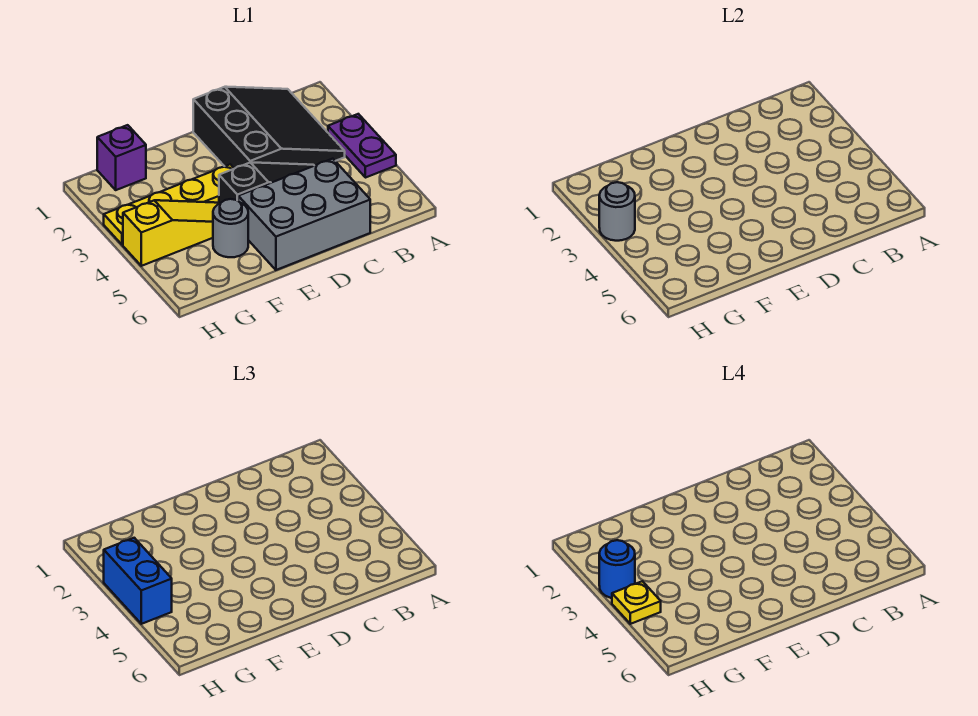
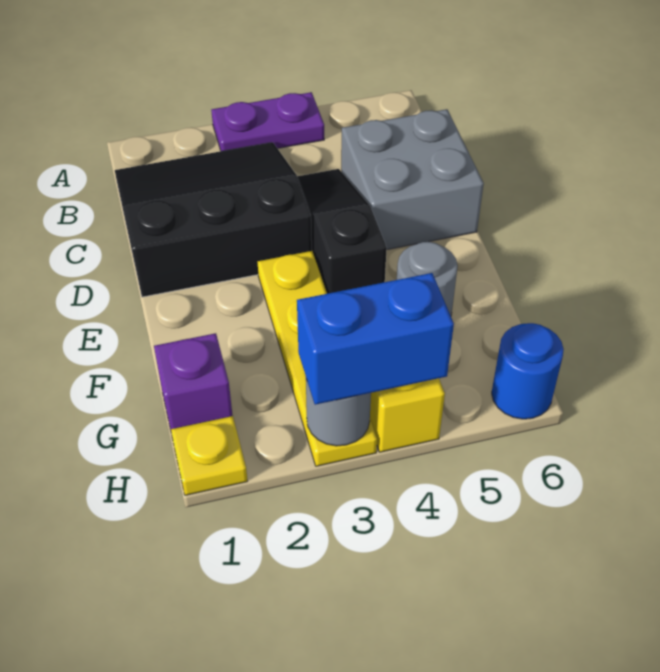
grey 2x3 brick [238,159,370,270] -> grey 2x2 brick [341,109,484,249]
blue 1x1 round brick [599,540,635,598] -> blue 1x1 round brick moved to [492,323,564,419]
yellow 1x1 plate [612,581,661,624] -> yellow 1x1 plate moved to [171,416,248,495]

